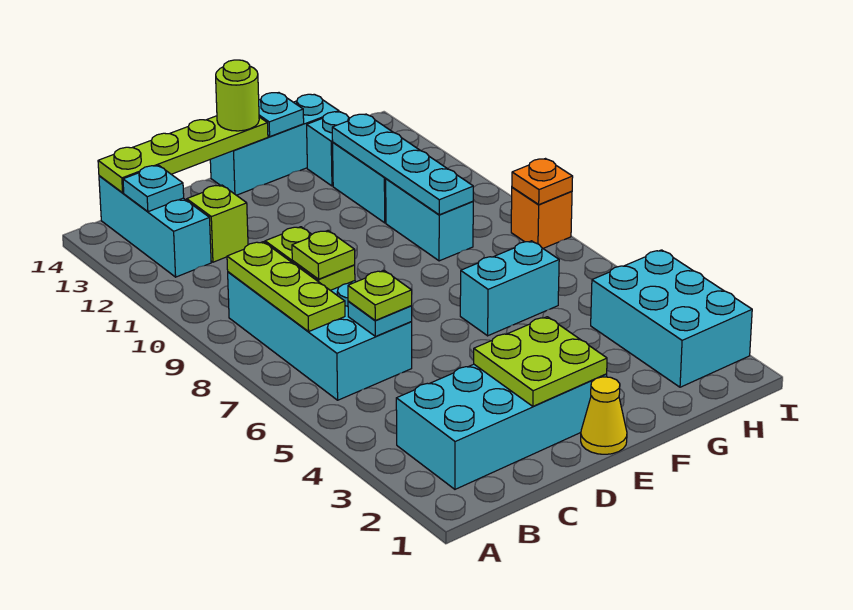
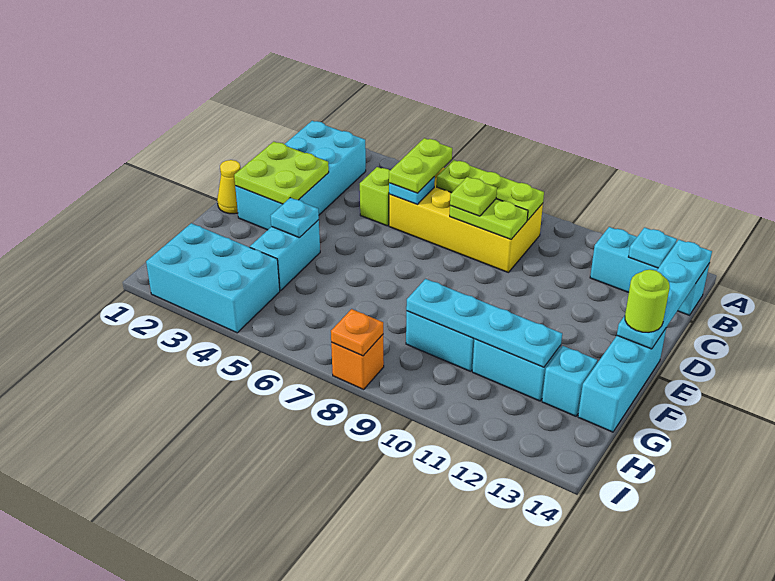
cyan 2x4 brick [228,272,412,400] -> yellow 2x4 brick [389,168,543,273]
lime 1x4 plate [98,116,268,193] -> cyan 1x4 plate [617,240,712,349]
lime 1x1 plate [348,271,412,320] -> lime 1x2 plate [389,138,452,193]
lime 1x1 brick [187,185,248,262] -> lime 1x1 brick moved to [360,167,390,226]
cyan 1x2 brick [460,241,559,336] -> cyan 1x2 brick moved to [250,220,320,291]
cyan 1x1 plate [259,93,304,136] -> cyan 1x1 plate moved to [271,198,319,238]

